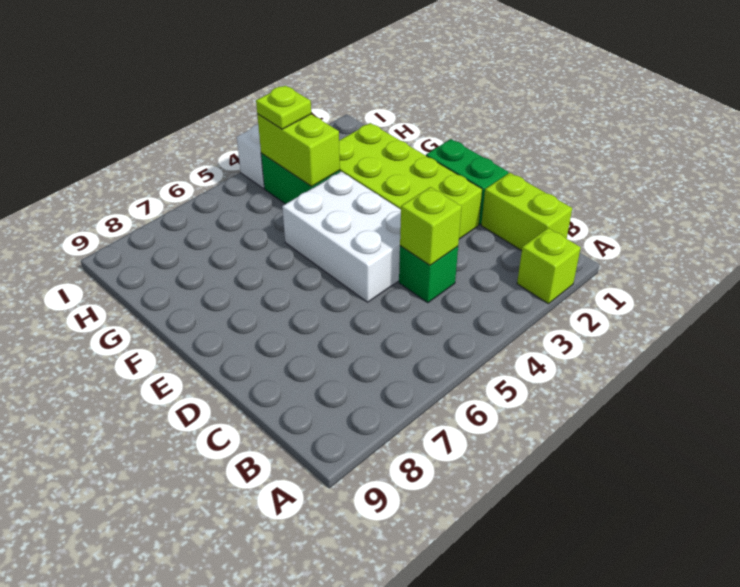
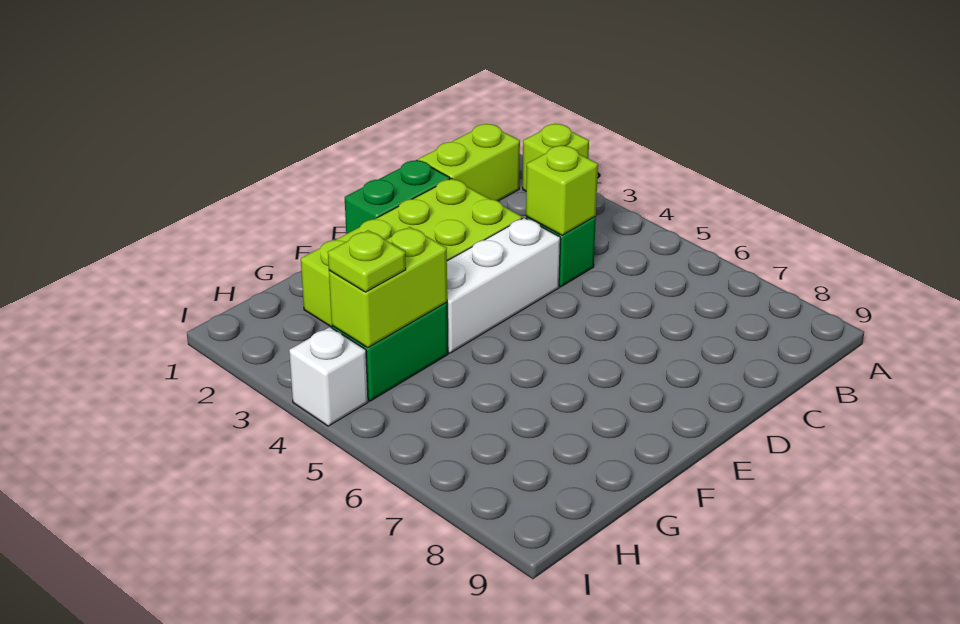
white 2x3 brick [282,172,401,302] -> white 1x3 brick [447,218,560,353]

